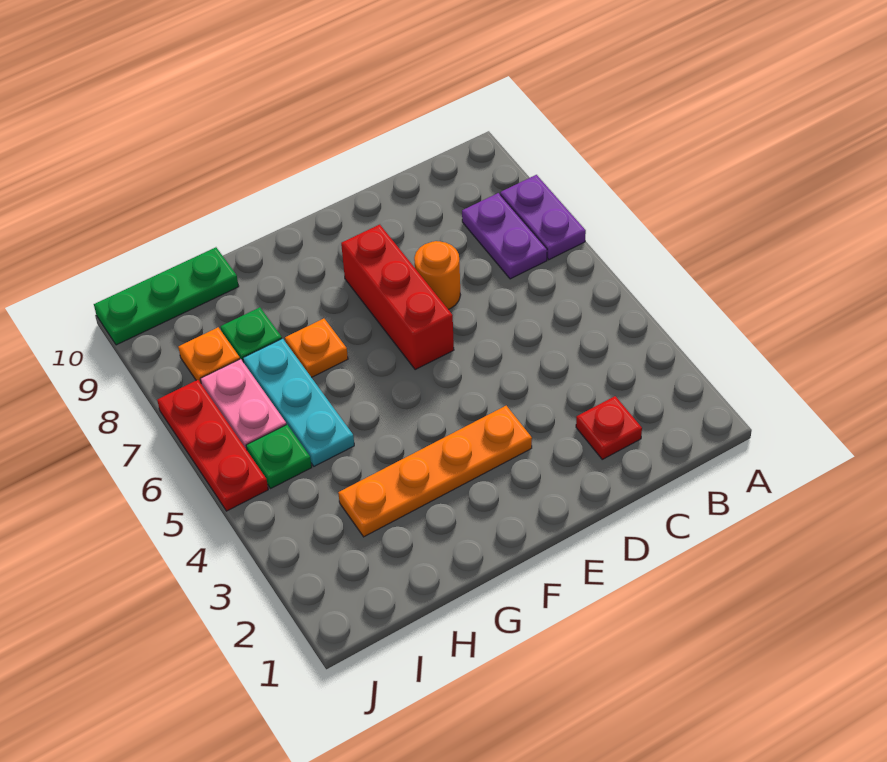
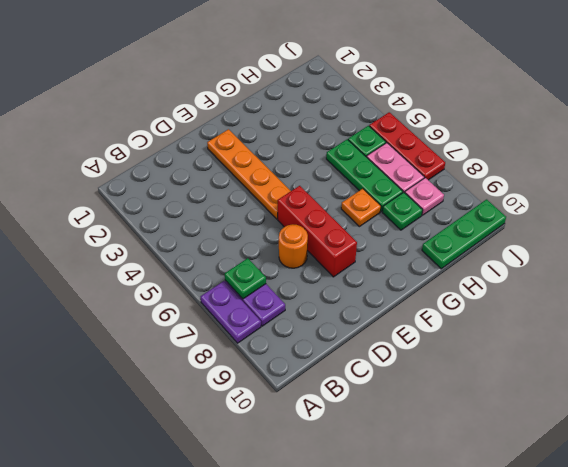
none -> green 1x1 plate [225,258,266,299]
red 1x1 plate [576,396,642,459] -> none
orange 1x4 plate [338,406,532,537] -> orange 1x4 plate turned to [207,129,291,219]
cyan 1x3 plate [243,338,354,466] -> green 1x3 plate [326,139,403,212]
orange 1x1 plate [178,327,240,383] -> pink 1x1 plate [405,178,444,215]

